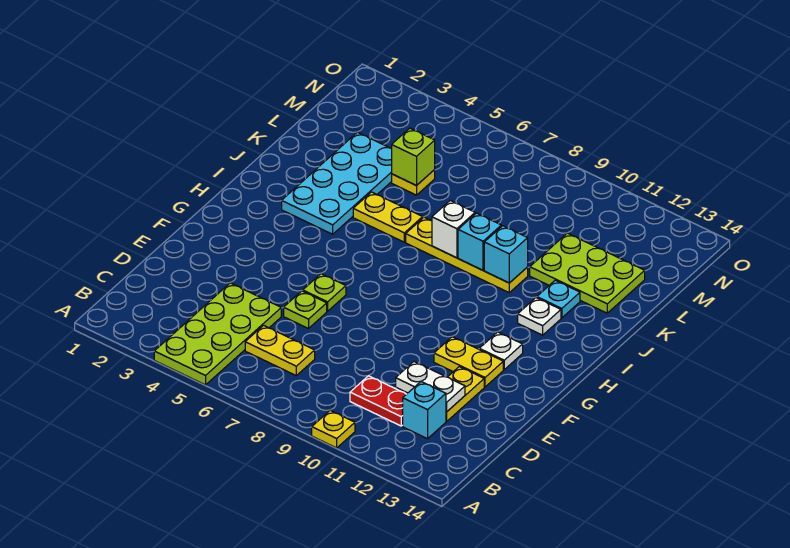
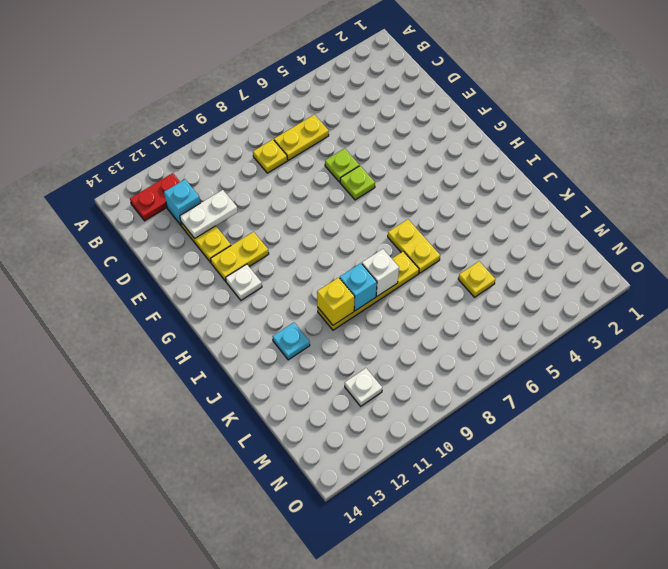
lime 2x4 plate [154,283,281,385] -> none
yellow 1x1 plate [312,410,355,448] -> yellow 1x1 plate moved to [253,140,287,173]
red 1x2 plate [350,376,406,426] -> red 1x2 plate moved to [130,173,180,221]
cyan 2x4 plate [282,132,392,234] -> none
white 1x1 plate [518,298,561,335] -> white 1x1 plate moved to [345,368,382,406]
yellow 1x2 plate [353,192,423,242] -> yellow 1x2 plate turned to [388,219,440,273]
cyan 1x1 brick [484,226,528,283] -> yellow 1x1 brick [317,278,355,325]
lime 2x3 plate [530,233,645,313] -> none
lime 1x1 brick [392,128,435,186] -> none

